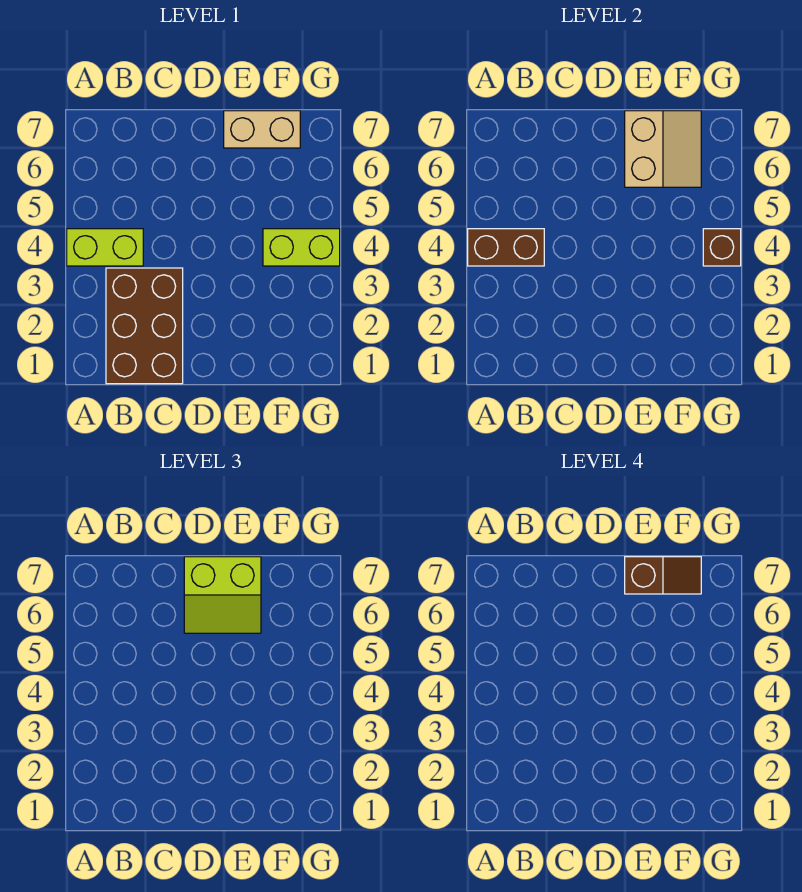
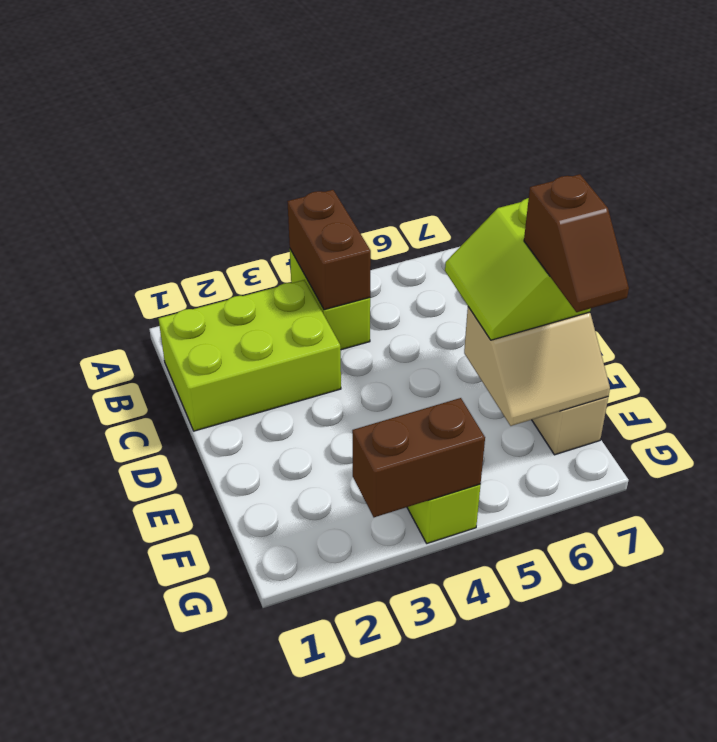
brown 2x3 brick [106,268,183,384] -> lime 2x3 brick [159,280,341,431]
brown 1x1 brick [703,229,741,266] -> brown 1x2 brick [352,398,485,517]

